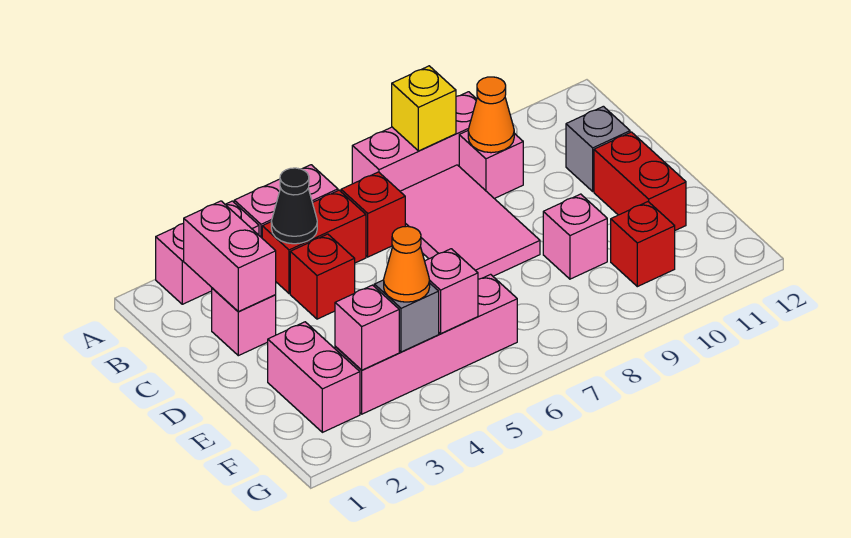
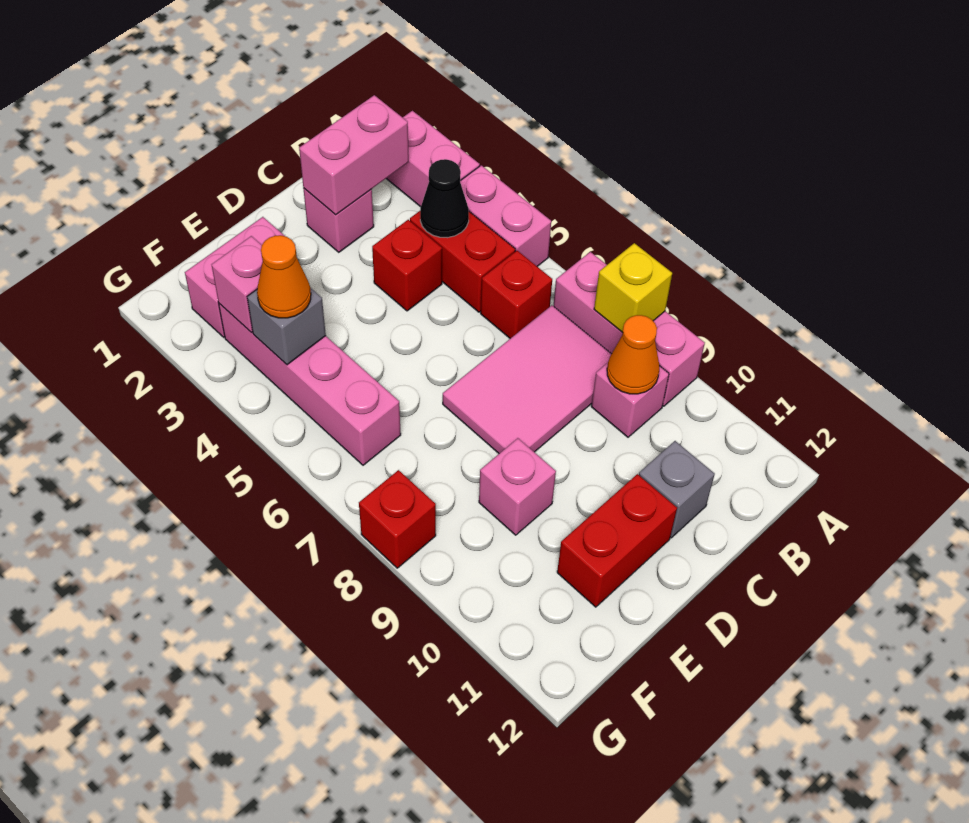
pink 1x1 brick [425,249,478,334] -> none
red 1x1 brick [611,202,675,287] -> red 1x1 brick moved to [359,470,436,568]

